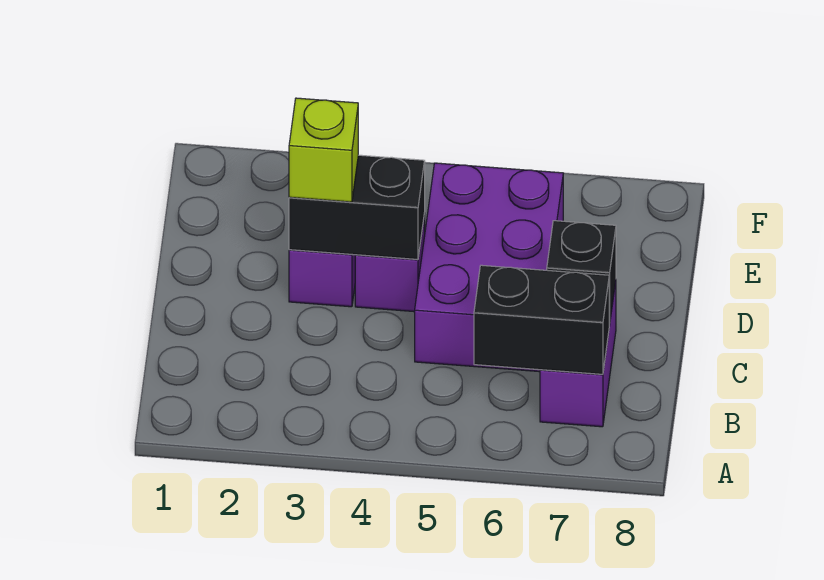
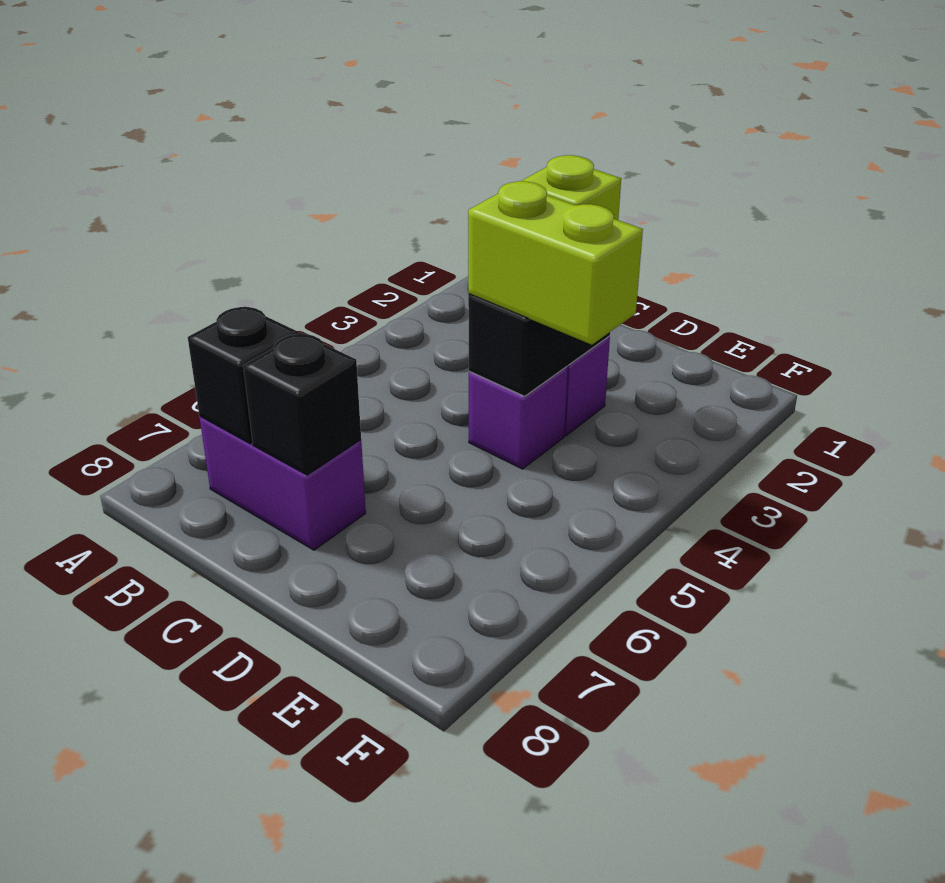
black 1x2 brick [474,265,609,374] -> black 1x1 brick [188,307,298,444]
purple 2x3 brick [415,163,563,372] -> none
none -> lime 1x2 brick [468,181,643,345]

